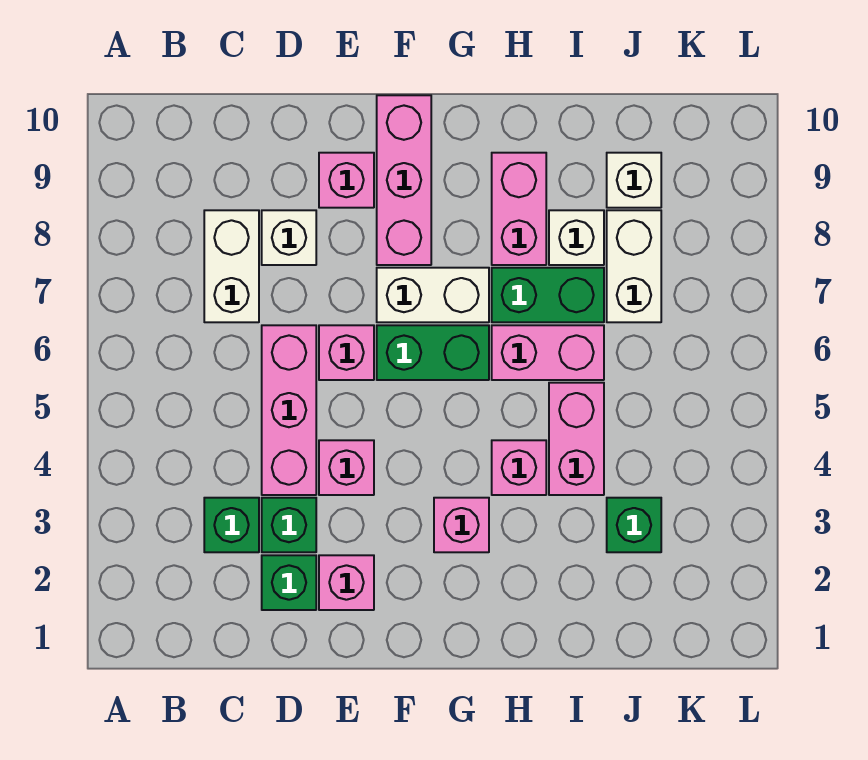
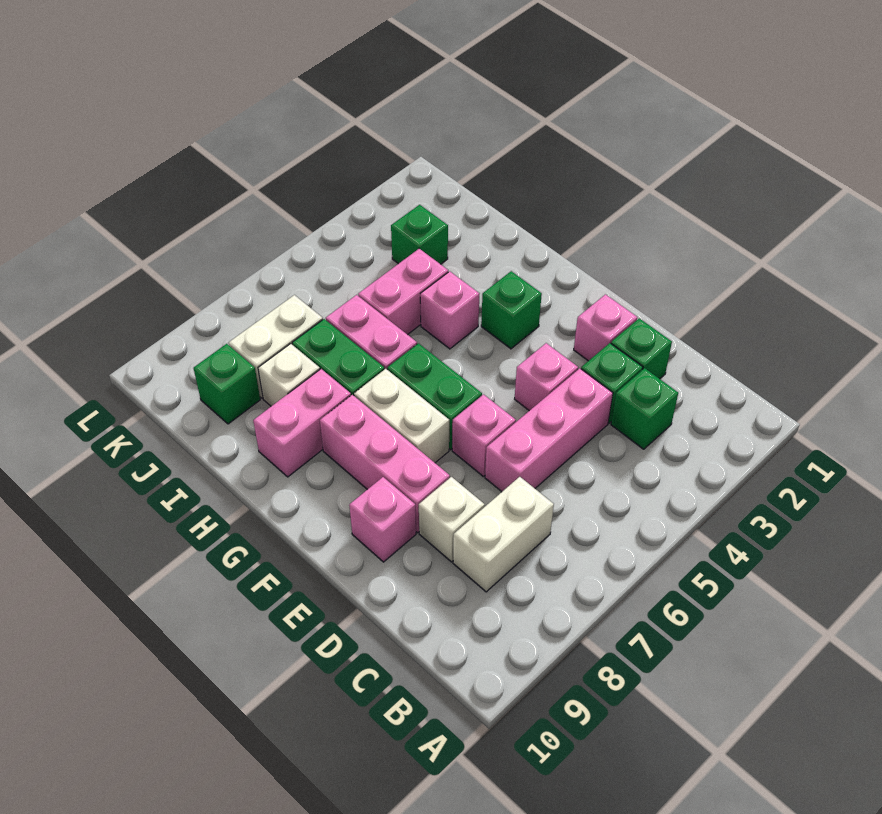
pink 1x3 brick [377,95,431,265] -> pink 1x3 brick turned to [320,395,450,533]
pink 1x1 brick [434,498,489,552] -> green 1x1 brick [481,271,542,349]
white 1x1 brick [607,153,661,208] -> green 1x1 brick [194,344,260,424]

